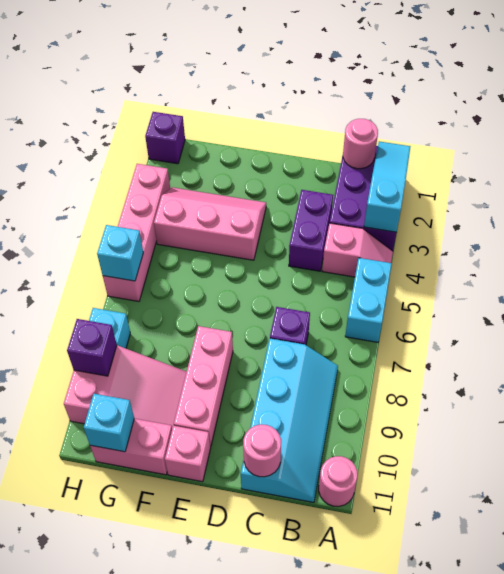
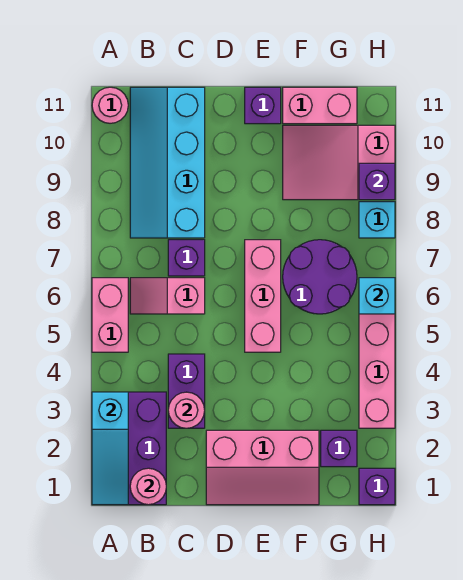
pink 1x2 slope [322,223,393,277] -> pink 1x2 slope moved to [130,278,205,314]
cyan 1x2 brick [345,258,392,342] -> pink 1x2 brick [92,278,128,352]
pink 1x1 round brick [243,424,281,477] -> pink 1x1 round brick moved to [168,392,205,428]
pink 2x3 slope [154,187,266,260] -> pink 2x3 slope moved to [206,430,319,505]
pink 1x3 brick [174,326,233,447] -> pink 1x3 brick moved to [245,240,281,352]
pink 1x1 brick [165,426,211,482] -> purple 1x1 brick [245,87,281,124]
none -> purple 2x2 round brick [283,240,357,314]
none -> purple 1x1 brick [321,430,357,467]
cyan 1x1 brick [84,394,134,452] -> none

